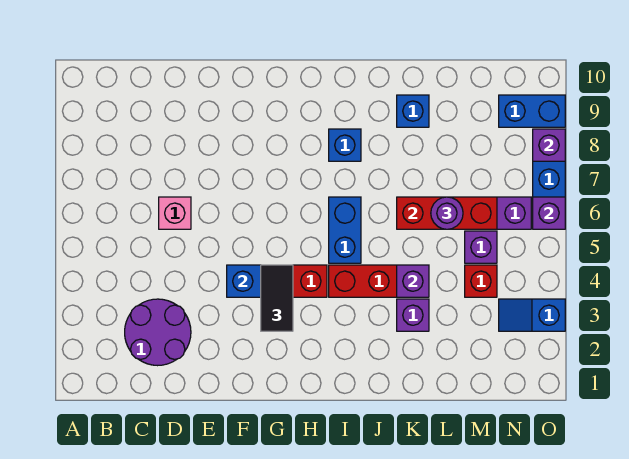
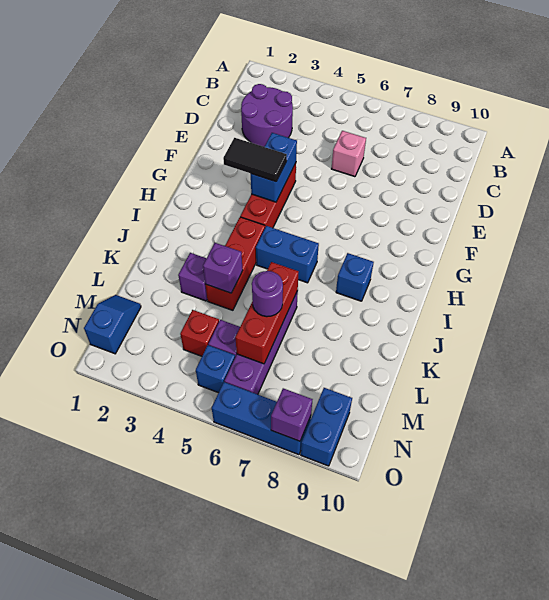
blue 1x1 brick [397,95,429,127] -> blue 1x1 brick moved to [196,345,235,393]
blue 1x2 slope [499,299,565,331] -> blue 1x2 slope moved to [84,295,141,354]
purple 1x1 brick [533,197,565,229] -> none

